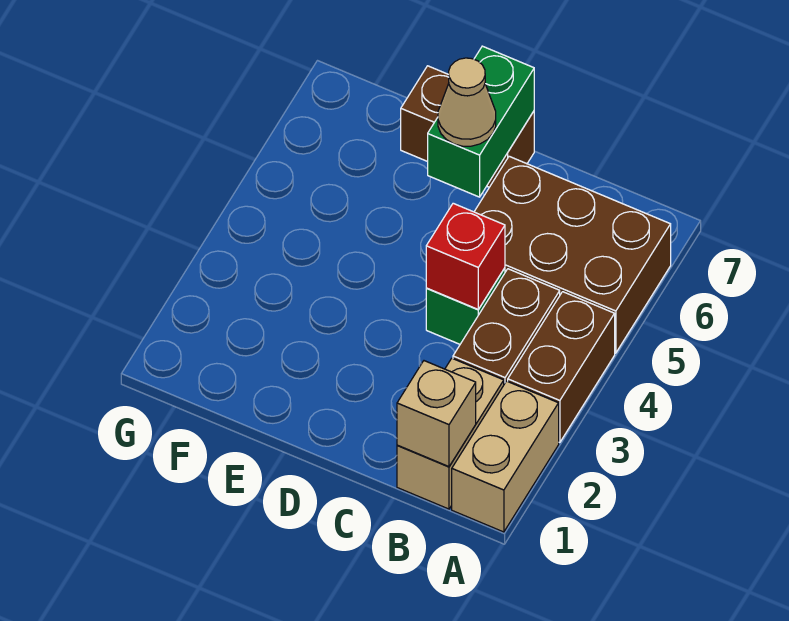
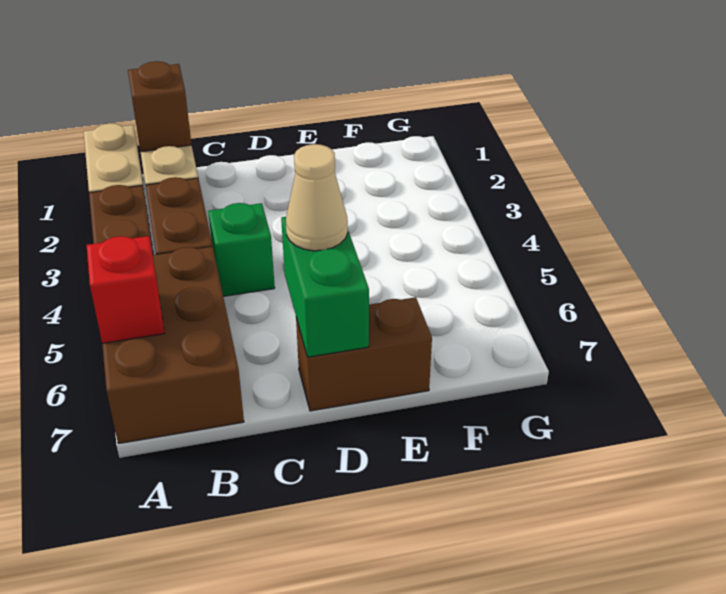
brown 2x3 brick [474,156,671,353] -> brown 2x3 brick turned to [102,247,244,444]
tan 1x1 brick [397,361,476,467] -> brown 1x1 brick [128,61,192,152]
red 1x1 brick [426,203,505,309] -> red 1x1 brick moved to [87,236,164,343]

